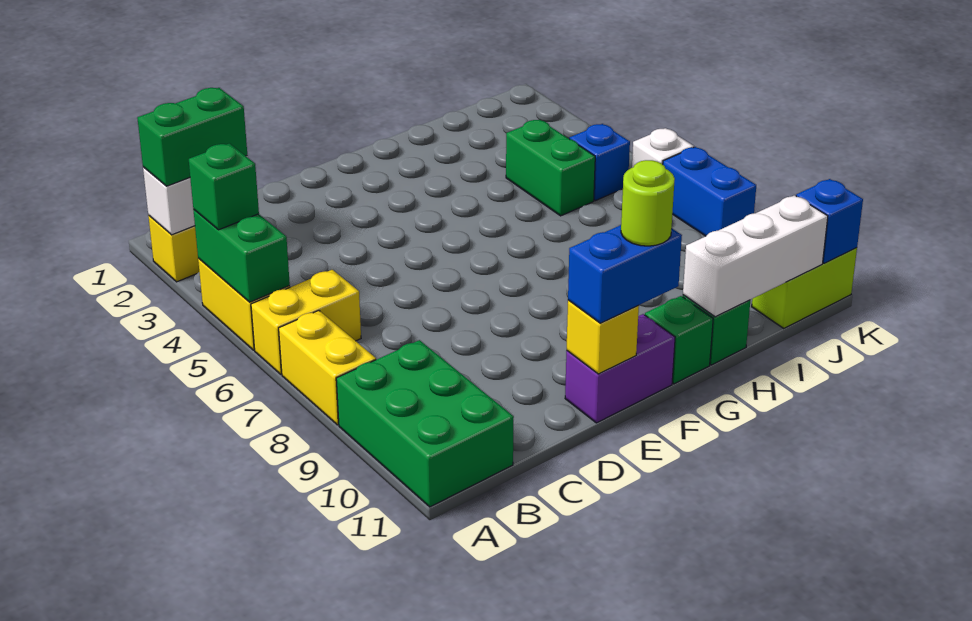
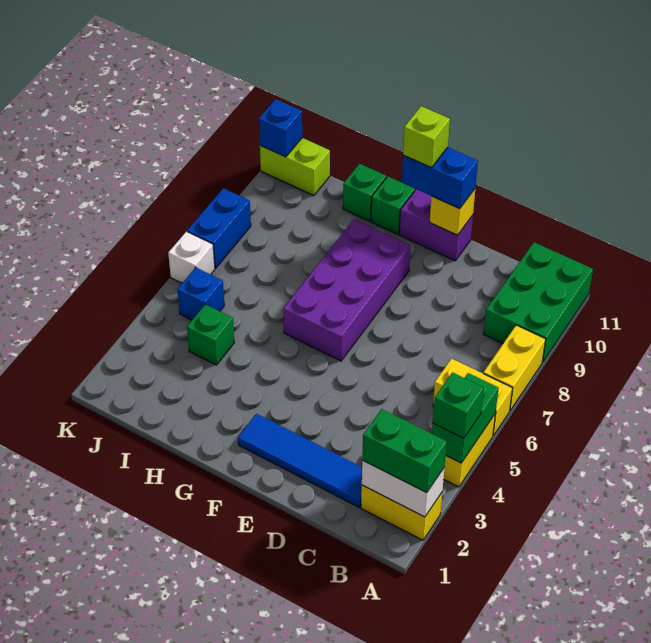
none -> blue 1x4 tile [238,414,362,508]
none -> purple 2x4 brick [283,219,411,361]
lime 1x1 round brick [621,160,675,246] -> lime 1x1 brick [403,106,450,168]
white 1x3 brick [683,195,828,317] -> none
green 1x2 brick [506,120,595,216] -> green 1x1 brick [187,304,234,365]

